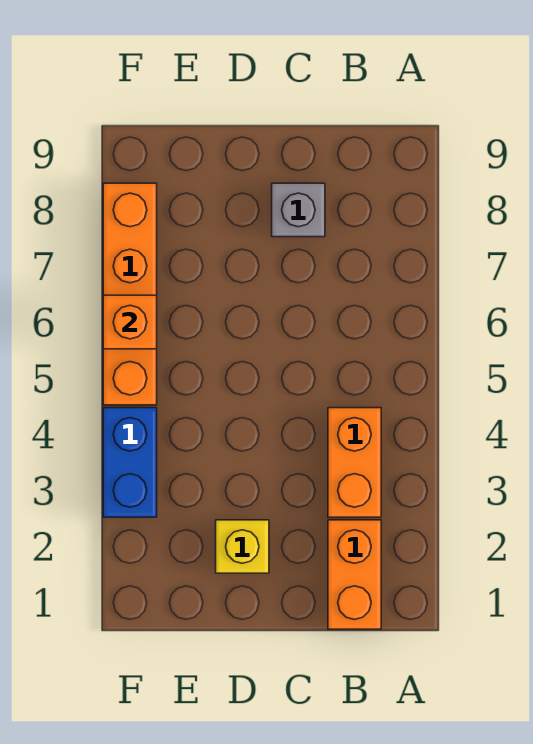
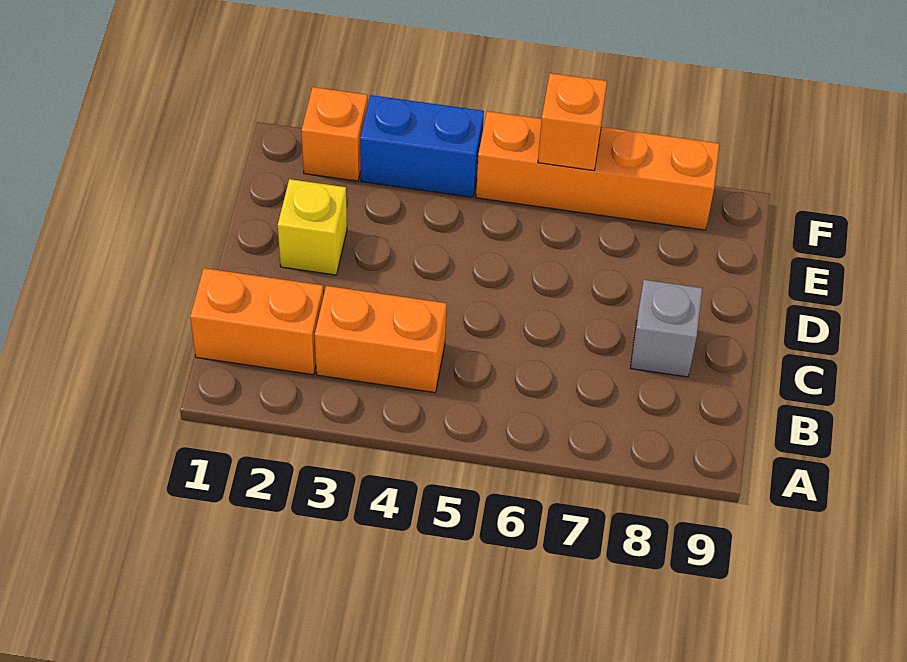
none -> orange 1x1 brick [301,87,368,181]

